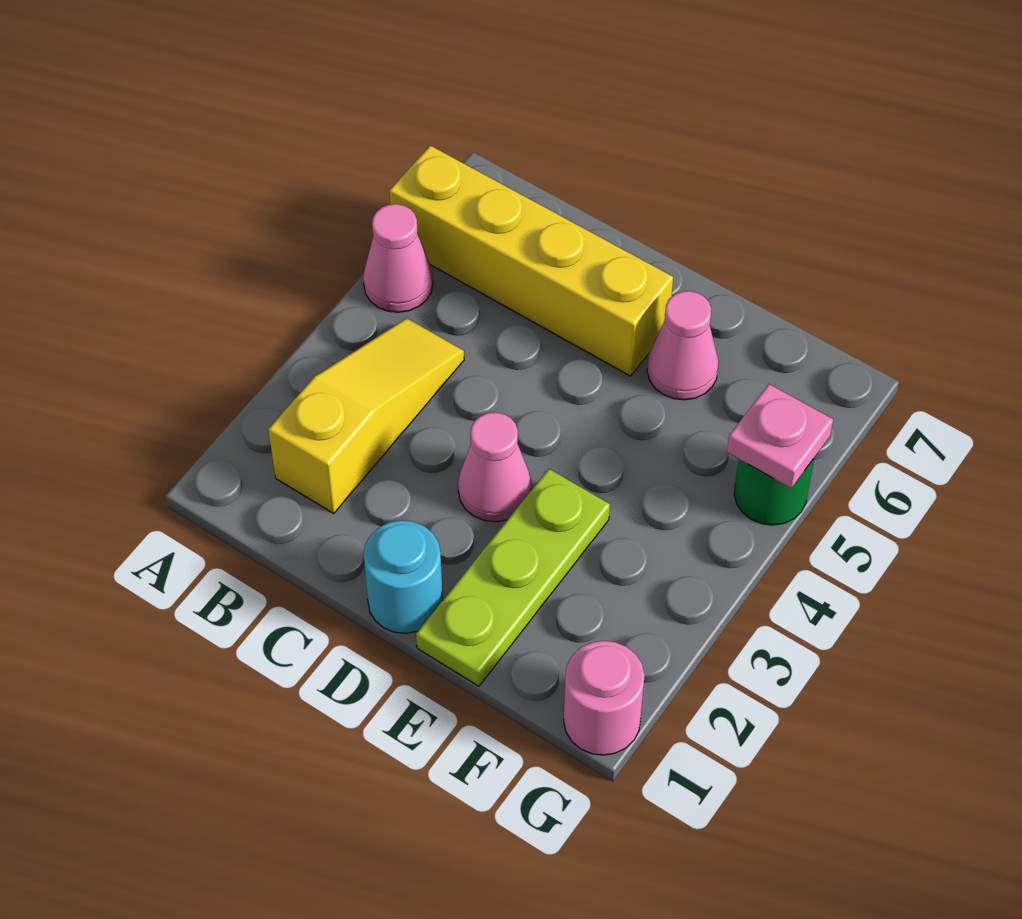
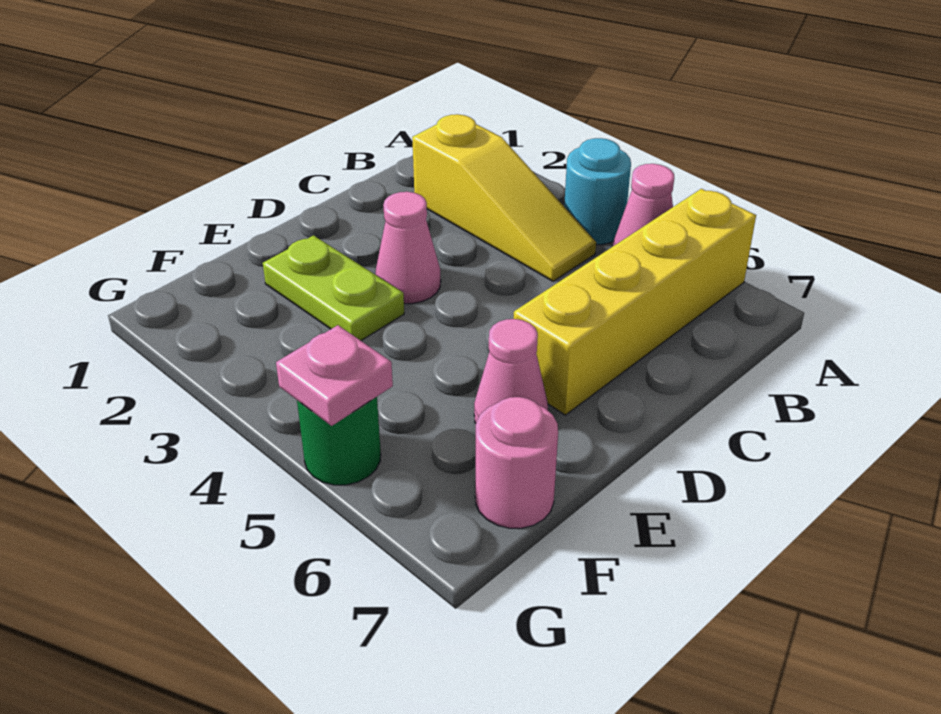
cyan 1x1 round brick [363,520,443,633] -> cyan 1x1 round brick moved to [564,138,631,245]
lime 1x3 plate [416,469,610,686] -> lime 1x2 plate [263,235,404,341]
pink 1x1 round brick [564,641,645,755] -> pink 1x1 round brick moved to [475,397,558,528]

